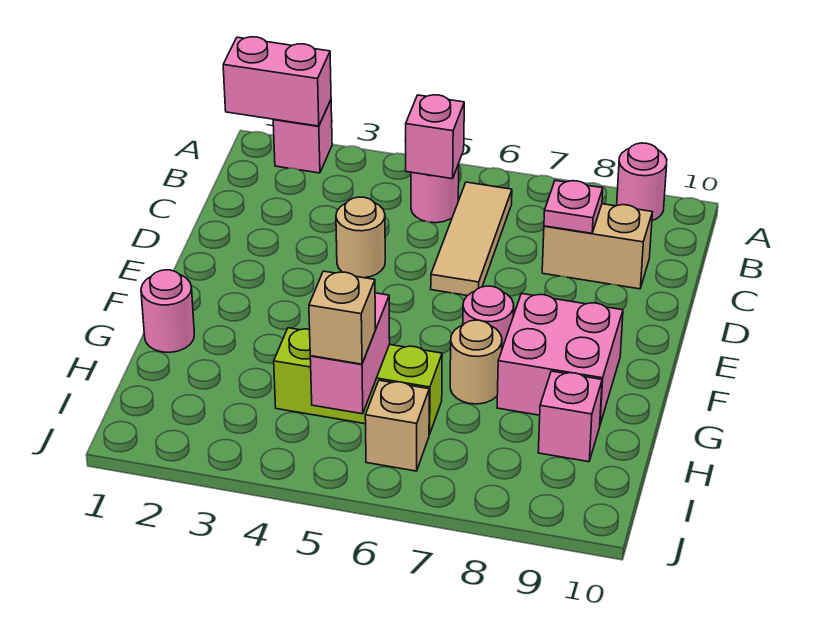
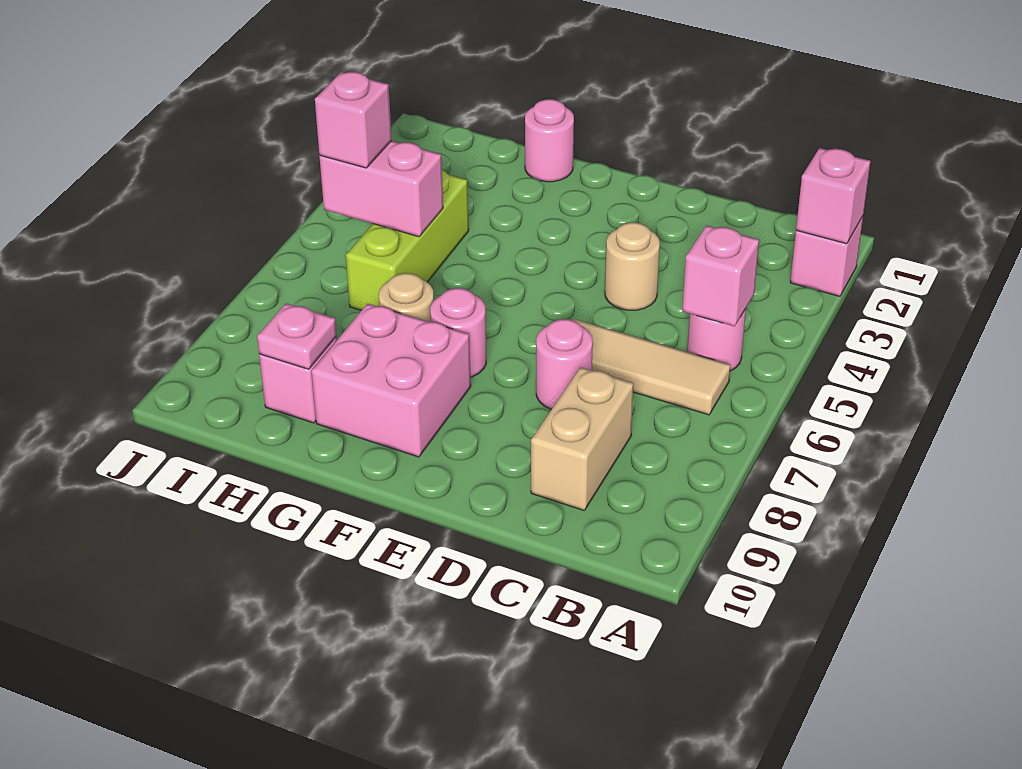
pink 1x2 brick [223,37,331,126] -> pink 1x1 brick [796,148,871,244]
pink 1x1 round brick [617,143,667,220] -> pink 1x1 round brick moved to [536,319,593,409]
pink 1x1 plate [544,180,603,233] -> pink 1x1 plate moved to [257,303,337,369]
tan 1x1 brick [309,271,376,364] -> pink 1x1 brick [315,72,392,168]
tan 1x1 brick [365,380,429,471] -> none

